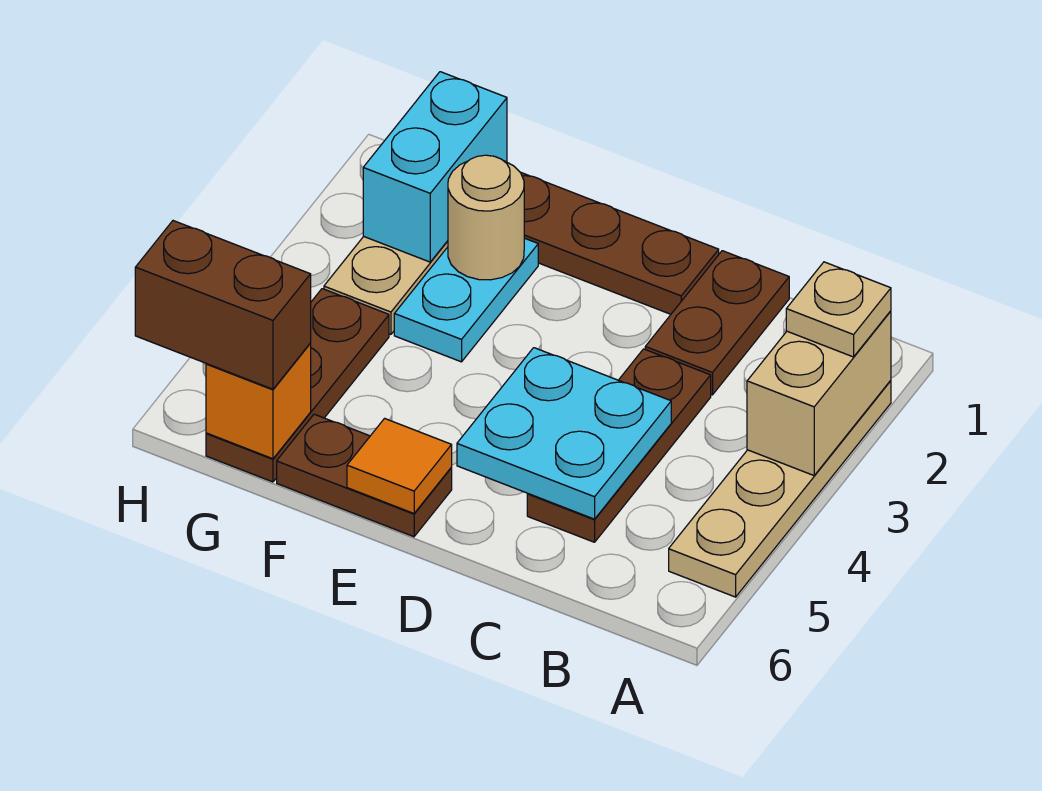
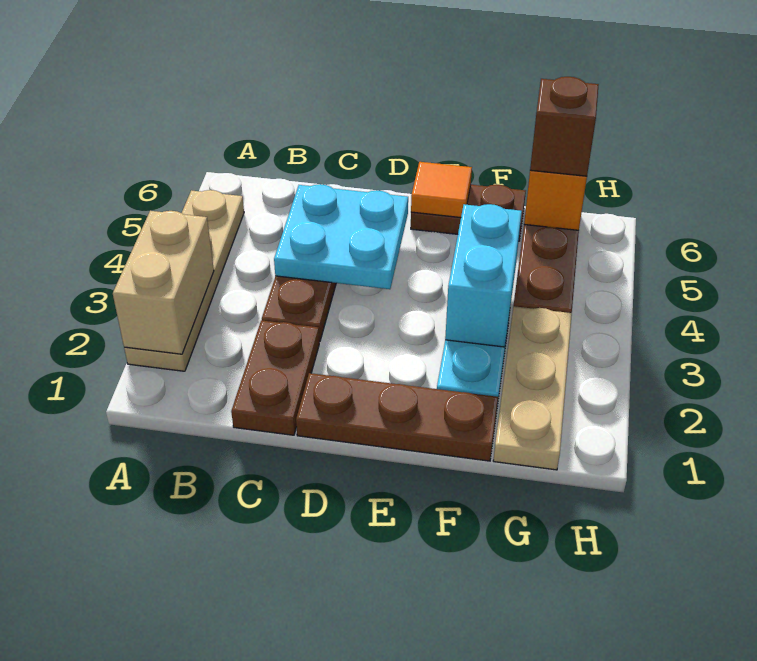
tan 1x1 plate [786,262,891,357] -> none
tan 1x1 round brick [448,155,524,280] -> none
cyan 1x2 brick [363,72,507,262] -> cyan 1x2 brick moved to [445,204,522,347]
brown 1x2 brick [135,221,311,389] -> brown 1x1 brick [530,77,599,176]

